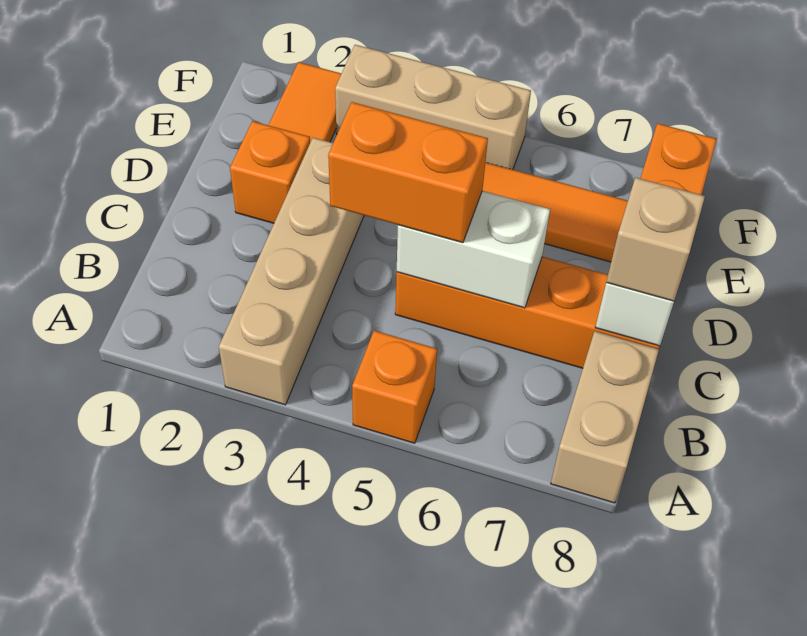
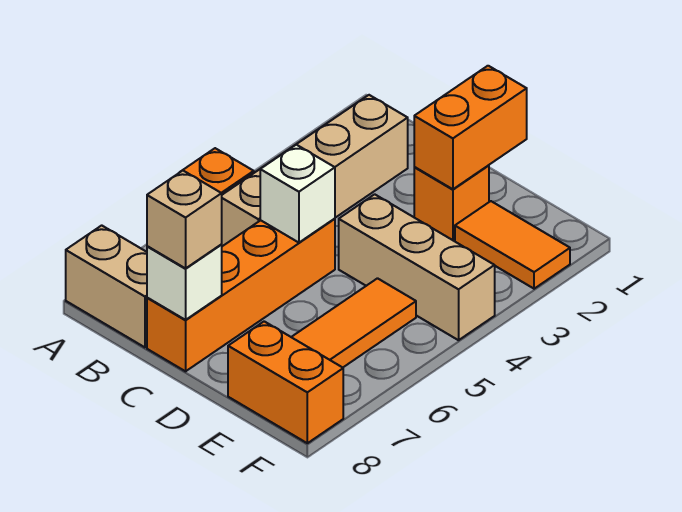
tan 1x4 brick [219,138,364,405] -> tan 1x4 brick turned to [221,95,408,246]
orange 1x2 brick [328,102,488,243] -> orange 1x2 brick moved to [414,66,527,189]
white 1x2 brick [397,191,550,308] -> white 1x1 brick [260,145,335,243]
tan 1x3 brick [335,45,531,170] -> tan 1x3 brick turned to [339,194,495,340]

